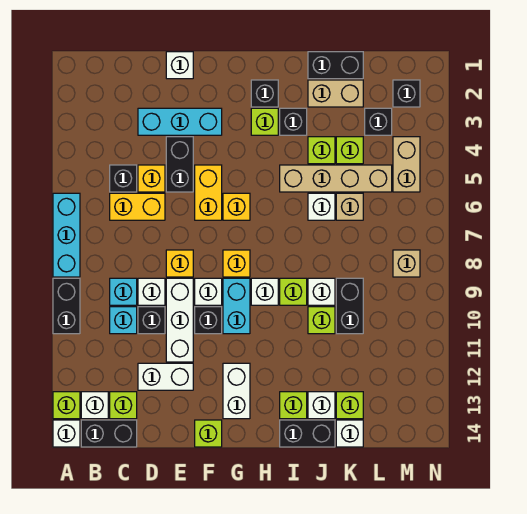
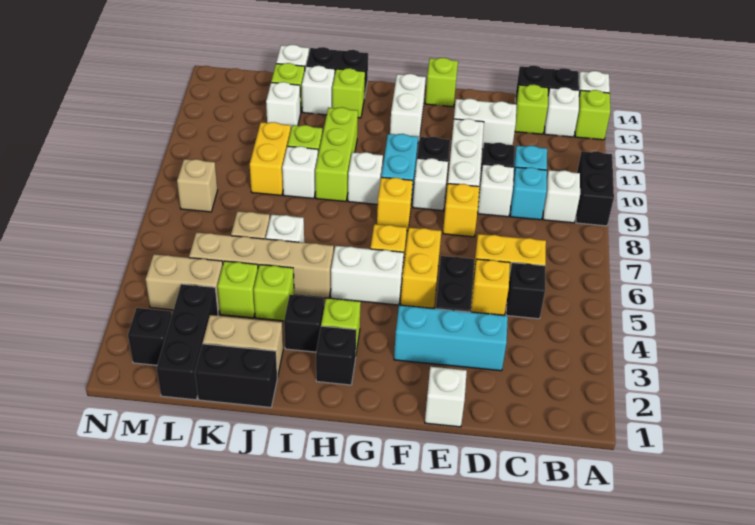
cyan 1x3 brick [53,193,80,277] -> none
none -> white 1x1 brick [543,170,580,223]
none -> white 1x2 brick [331,246,404,305]
lime 1x1 brick [280,278,307,305] -> lime 1x3 brick [315,107,358,201]
black 1x2 brick [336,278,363,334] -> yellow 1x2 brick [250,122,291,195]
none -> white 1x1 brick [266,82,301,128]
black 1x1 brick [365,108,392,135] -> black 1x3 brick [157,284,218,400]
tan 1x2 brick [393,137,420,192] -> tan 1x2 brick turned to [146,254,223,314]

